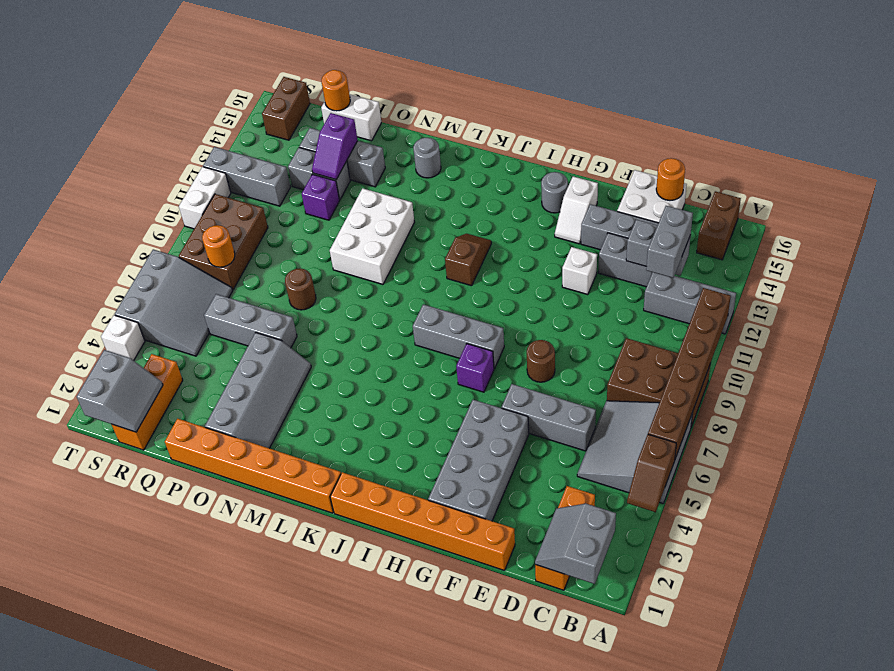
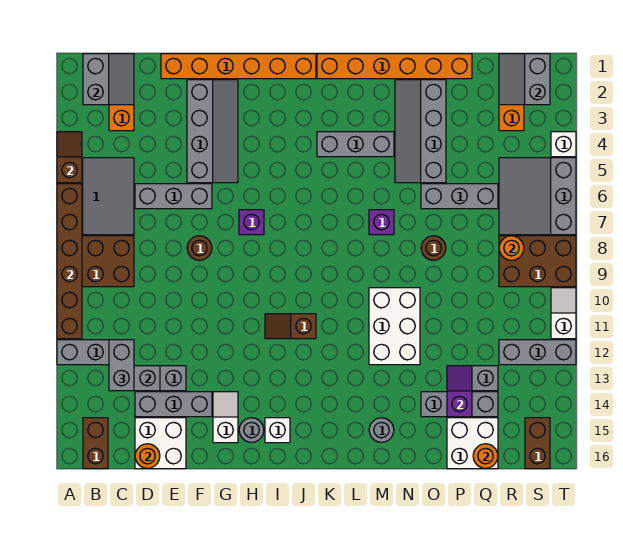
grey 2x4 brick [428,400,529,521] -> grey 2x4 slope [187,80,238,183]
white 1x1 brick [562,247,597,295] -> white 1x1 brick moved to [265,418,290,443]
grey 1x3 brick [413,304,504,369] -> grey 1x3 brick moved to [317,132,394,157]
brown 1x2 slope [445,234,491,286] -> brown 1x2 slope turned to [265,314,316,339]
purple 1x1 brick [302,174,339,220] -> purple 1x1 brick moved to [369,210,394,235]
white 1x2 brick [321,94,381,141] -> white 2x2 brick [447,418,498,469]
brown 2x3 brick [179,194,268,290] -> brown 2x3 brick turned to [499,236,576,287]
white 1x2 brick [179,167,231,229] -> white 1x2 slope [551,288,576,339]

